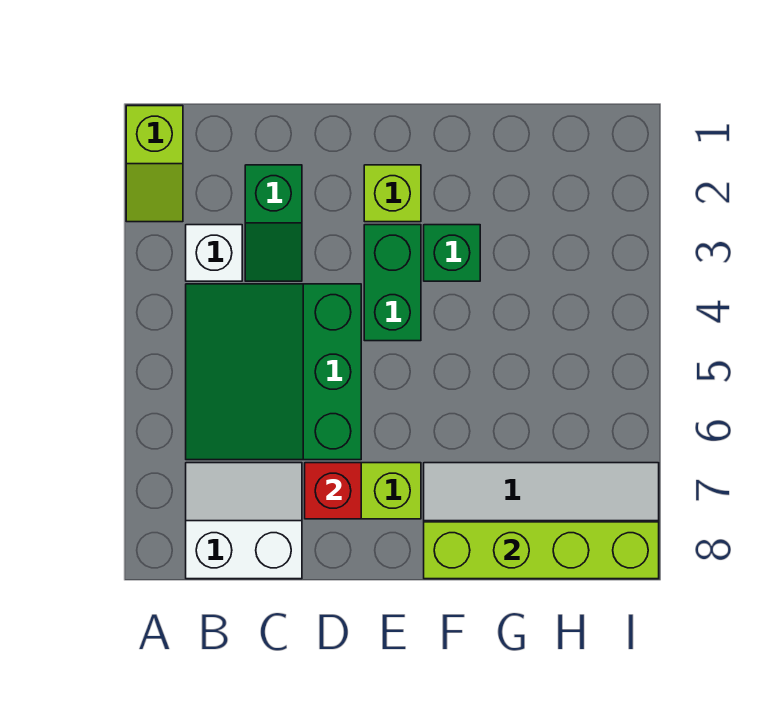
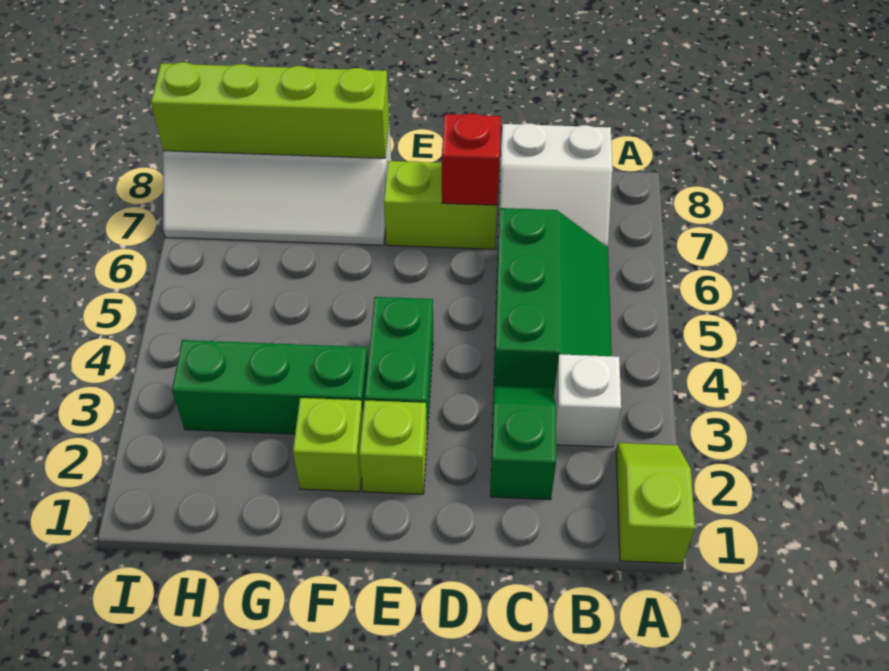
green 3x3 slope [186,284,361,460] -> green 2x3 slope [494,208,612,392]
none -> lime 1x1 brick [293,398,363,492]
green 1x1 brick [424,225,480,281] -> green 1x3 brick [172,340,368,434]

